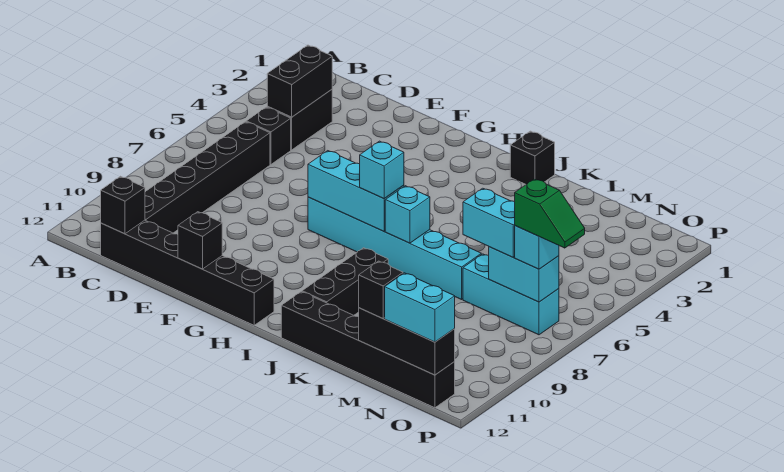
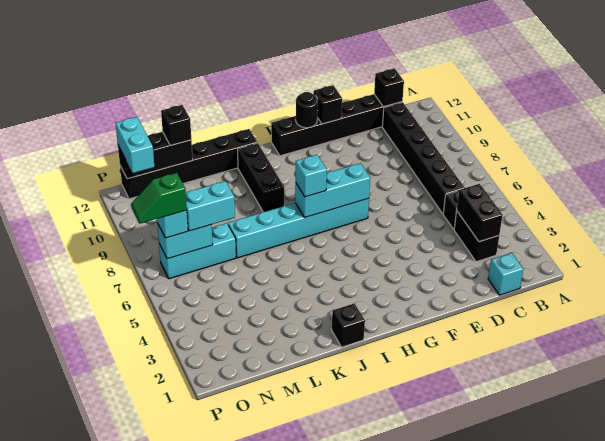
none -> black 1x1 round brick [296,92,318,128]
cyan 1x1 brick [385,186,430,243] -> cyan 1x1 brick moved to [488,253,523,295]
cyan 1x2 brick [385,273,455,342] -> cyan 1x2 brick turned to [116,117,154,173]

